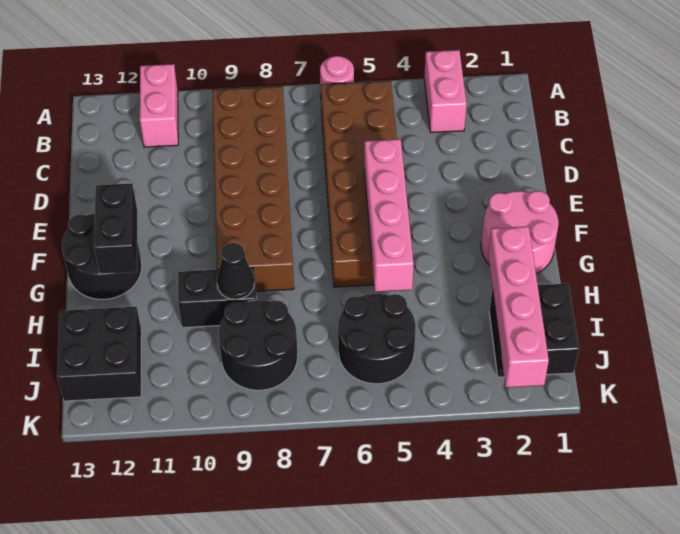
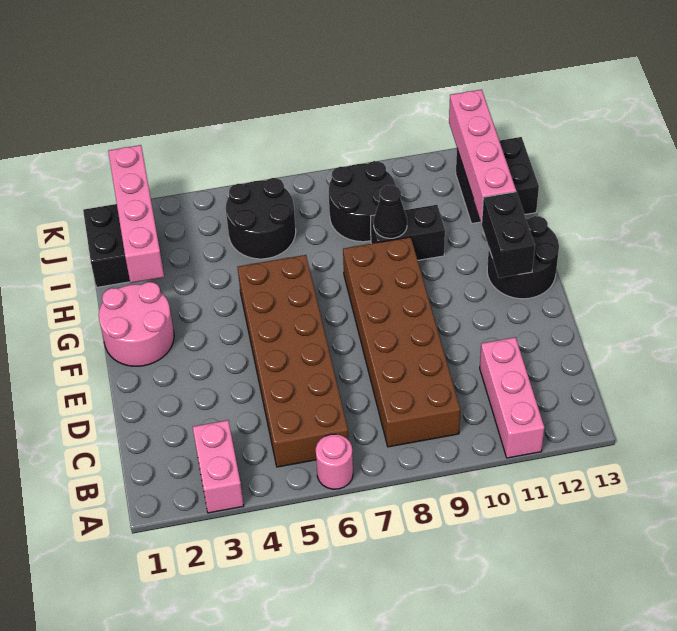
pink 1x2 brick [140,64,178,147] -> pink 1x3 brick [480,337,544,458]
pink 1x4 brick [364,139,414,292] -> pink 1x4 brick moved to [449,90,516,223]

